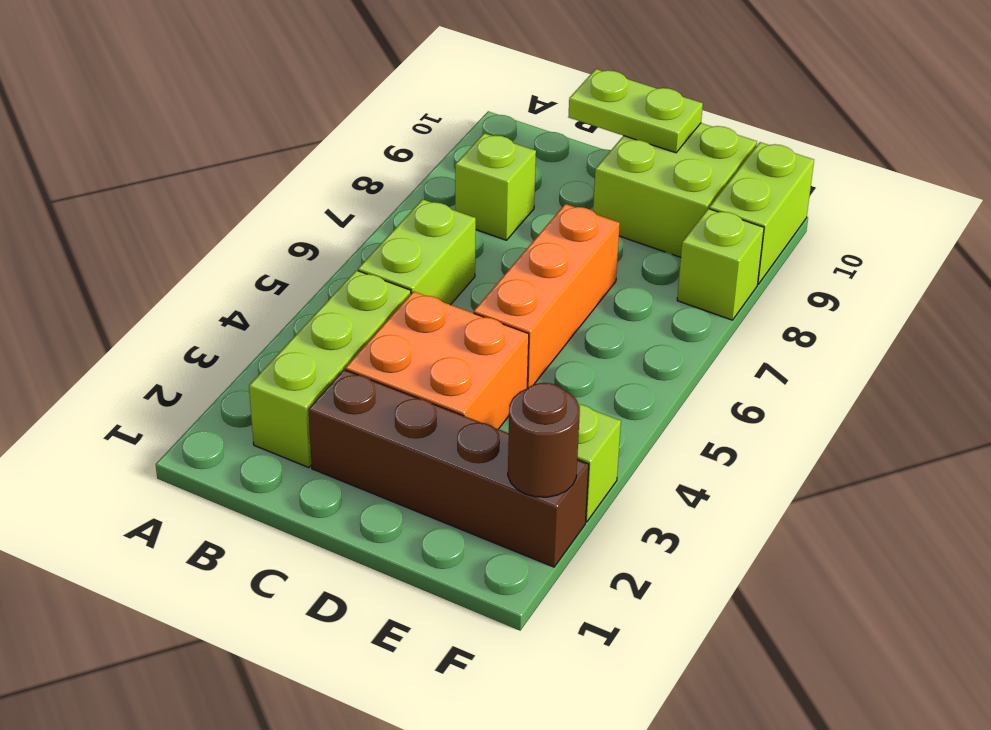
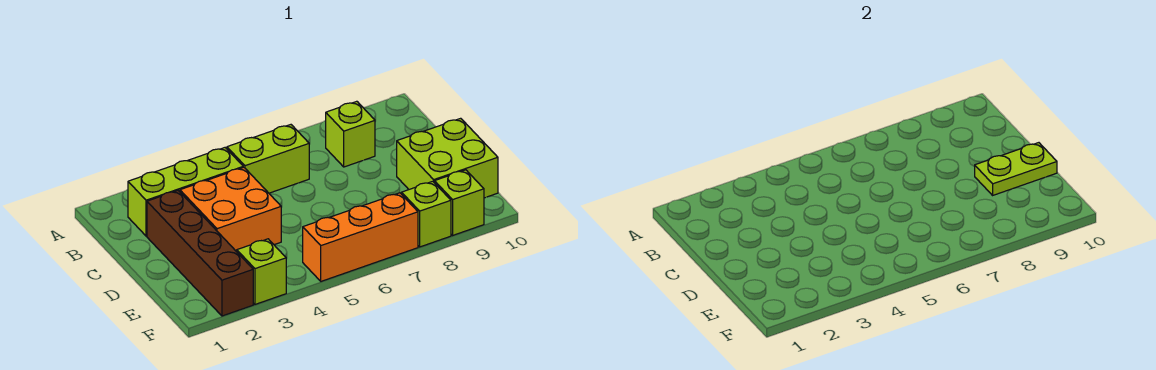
lime 1x2 plate [568,69,703,153] -> lime 1x2 plate turned to [975,143,1057,195]
orange 1x3 brick [474,204,620,388] -> orange 1x3 brick moved to [303,193,418,281]
brown 1x1 round brick [508,383,580,497] -> none
lime 1x2 brick [709,142,814,284] -> lime 1x1 brick [434,170,484,235]

